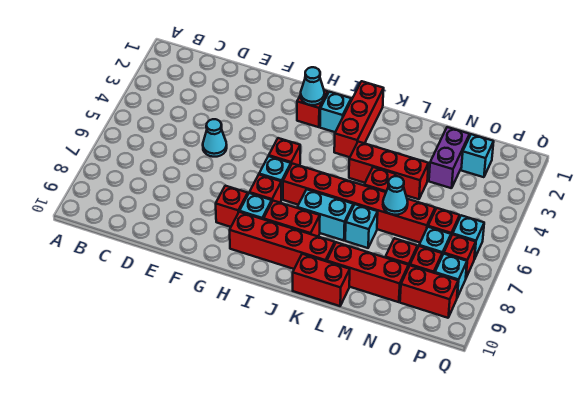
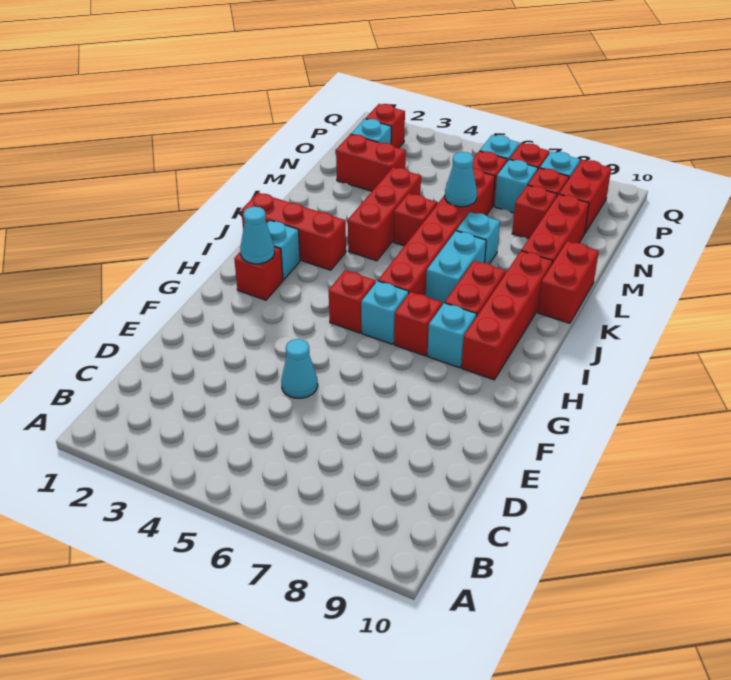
red 1x1 brick [216,186,248,227] -> red 1x1 brick moved to [366,104,405,148]
purple 1x2 brick [429,127,470,188] -> red 1x2 brick [336,134,406,191]

